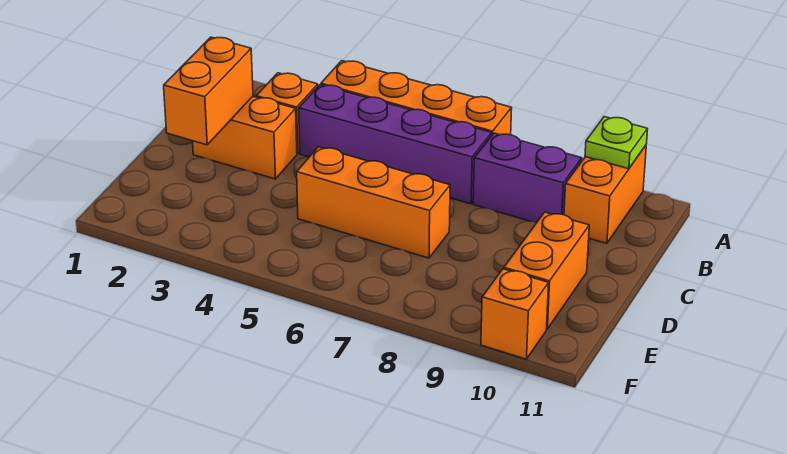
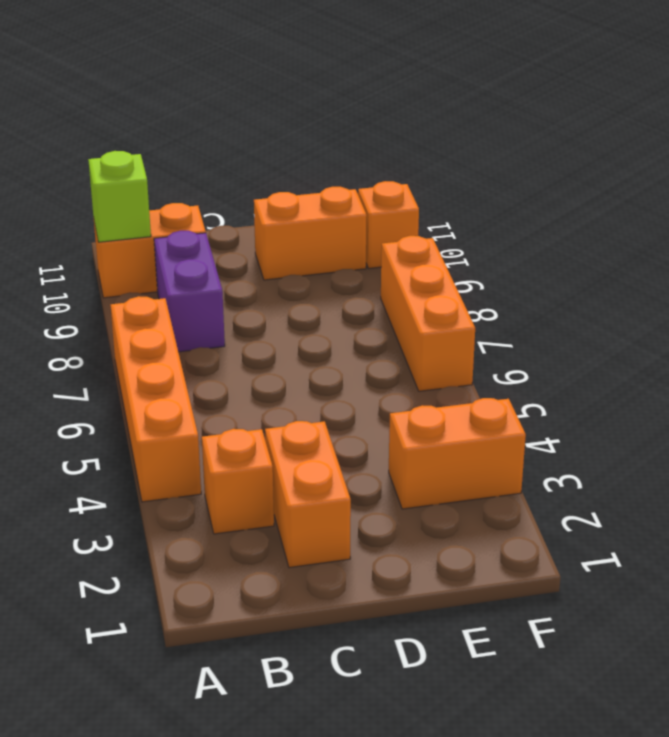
lime 1x1 plate [585,117,648,169] -> lime 1x1 brick [88,151,151,242]
purple 1x4 brick [299,85,492,204] -> none
orange 1x2 brick [164,37,253,145] -> orange 1x2 brick moved to [389,398,526,509]
orange 1x3 brick [297,147,450,258] -> orange 1x3 brick moved to [381,236,475,391]

